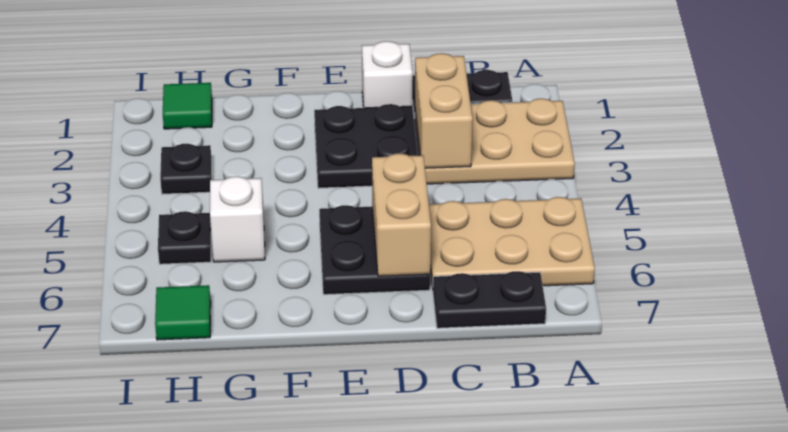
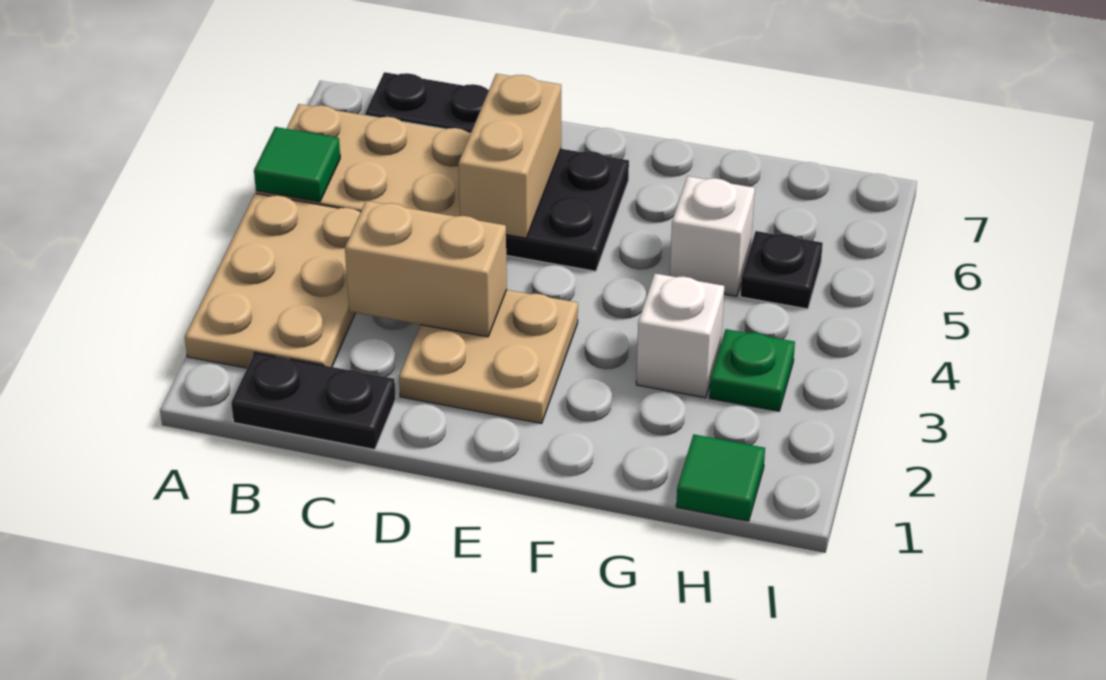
tan 2x3 plate [415,99,575,184] -> tan 2x3 plate turned to [185,193,361,368]
tan 1x2 brick [415,53,473,168] -> tan 1x2 brick turned to [345,201,507,337]
white 1x1 brick [362,41,413,108] -> white 1x1 brick moved to [636,274,724,398]
black 2x2 plate [314,104,418,188] -> tan 2x2 plate [399,290,578,423]
black 1x1 plate [160,144,212,194] -> green 1x1 plate [709,329,795,411]
green 1x1 tile [155,285,211,340] -> green 1x1 tile moved to [254,127,340,202]

